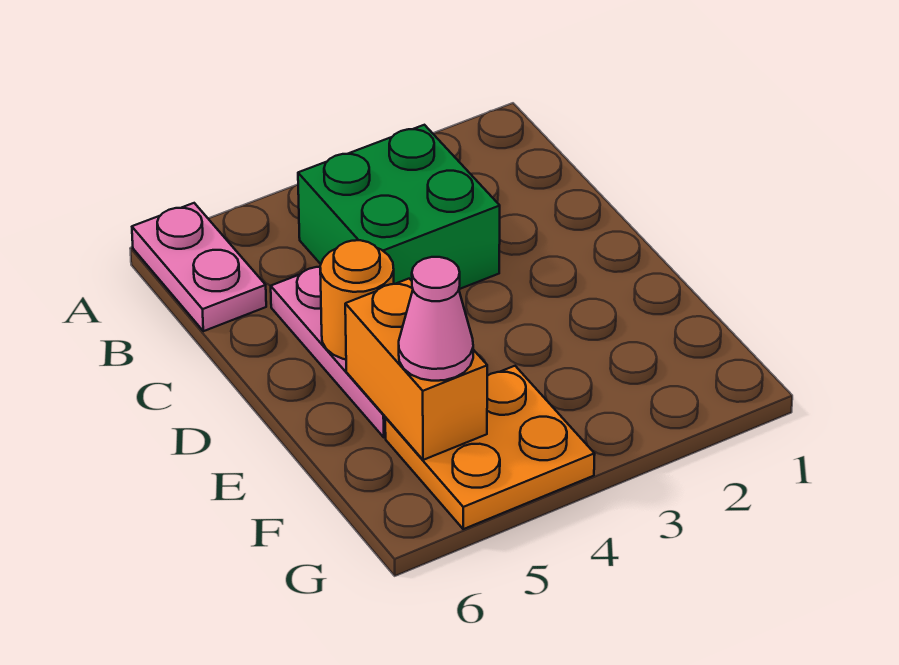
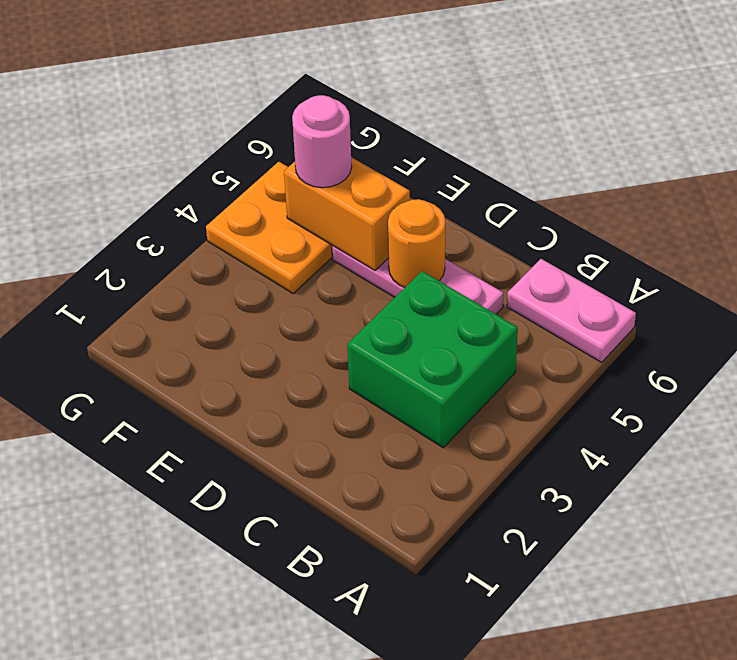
pink 1x1 cone [399,257,473,381] -> pink 1x1 round brick [292,95,352,188]

